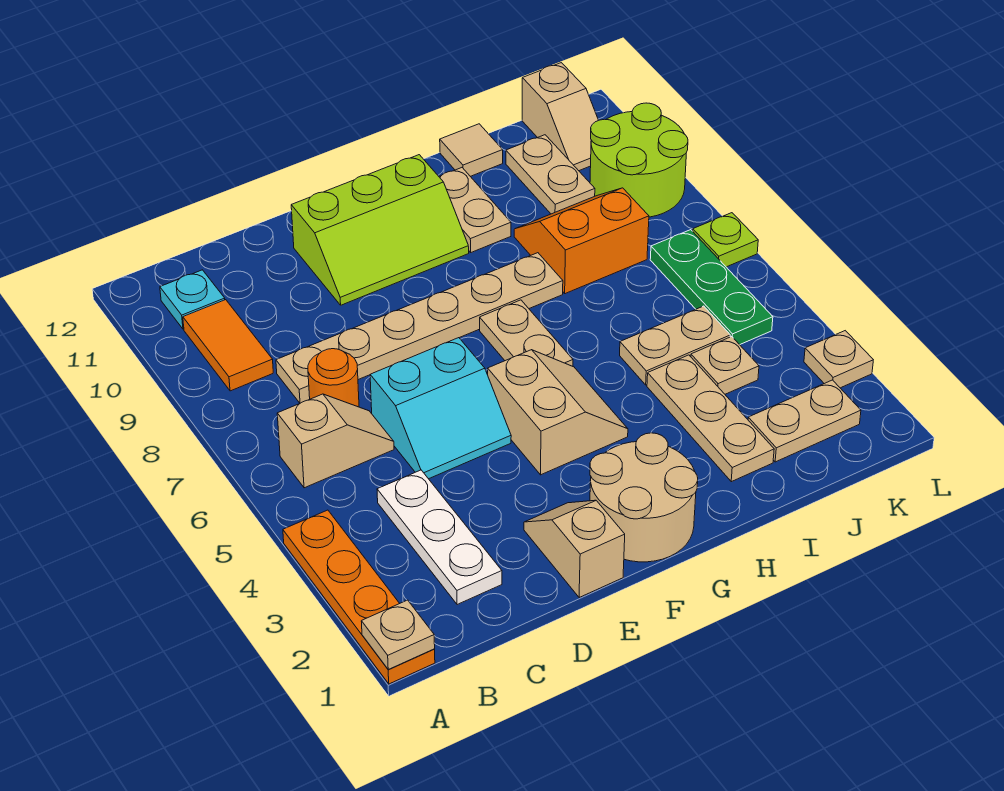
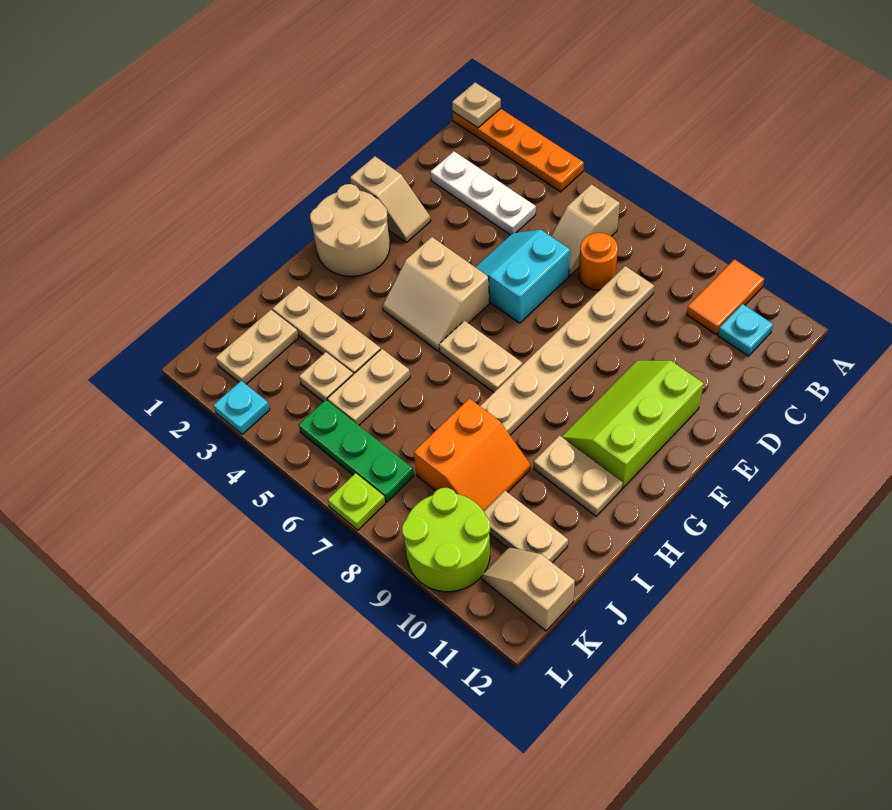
orange 1x2 tile [183,300,273,391] -> orange 1x2 tile turned to [687,259,764,334]
tan 1x1 tile [440,124,503,176] -> none
tan 1x1 plate [804,331,873,388] -> cyan 1x1 plate [214,381,270,434]

